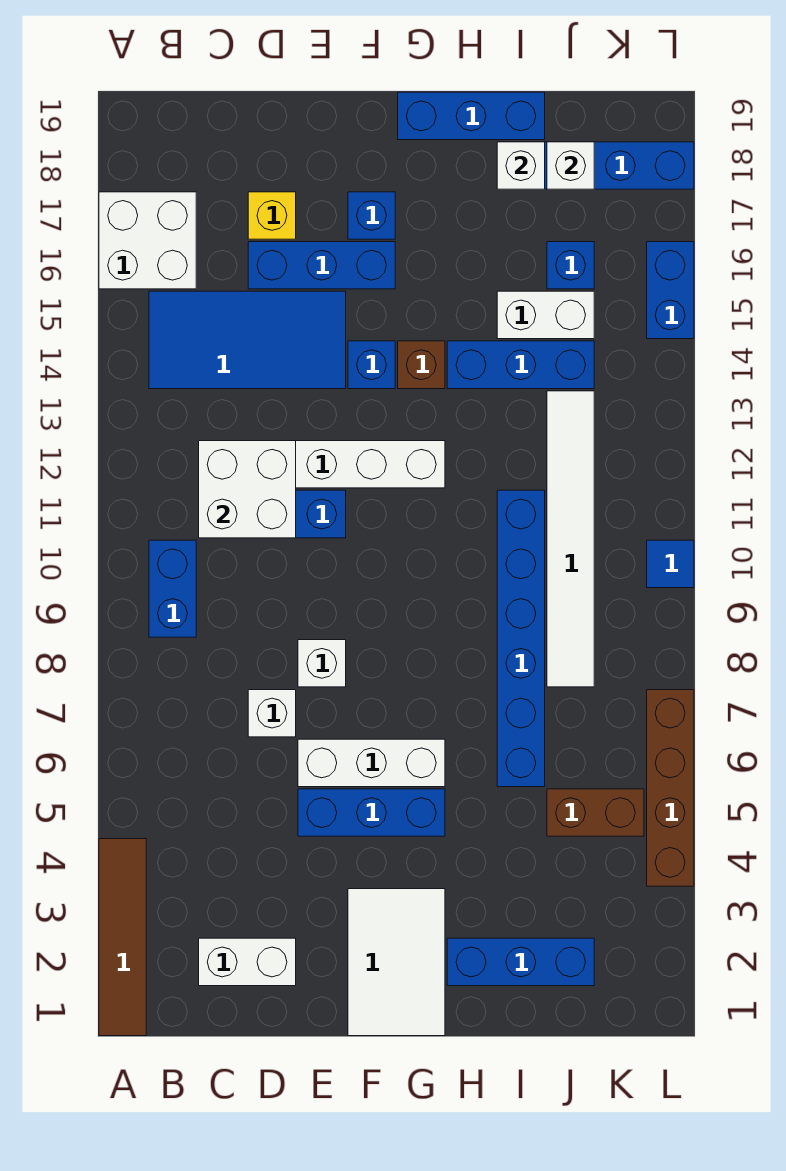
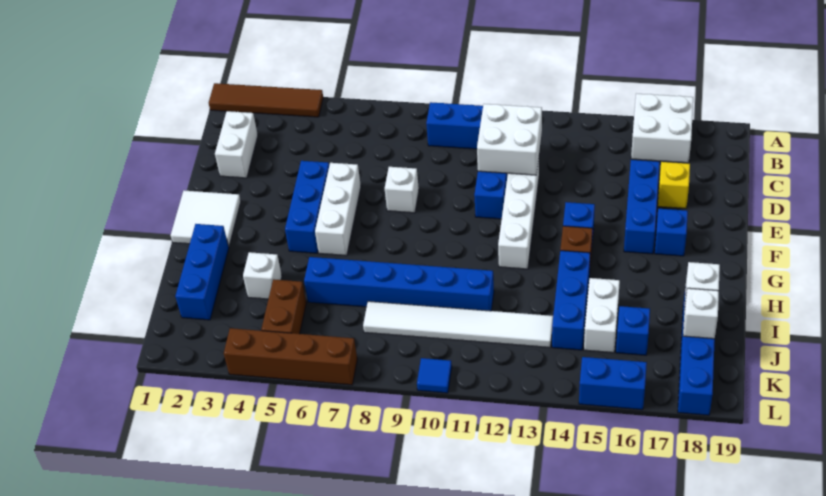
blue 2x4 tile [149,291,346,389] -> none
white 1x1 brick [248,690,296,737] -> white 1x1 brick moved to [243,252,282,299]
white 2x3 tile [348,889,445,1036] -> white 2x2 tile [171,191,241,246]
blue 1x3 brick [398,92,545,140] -> none

